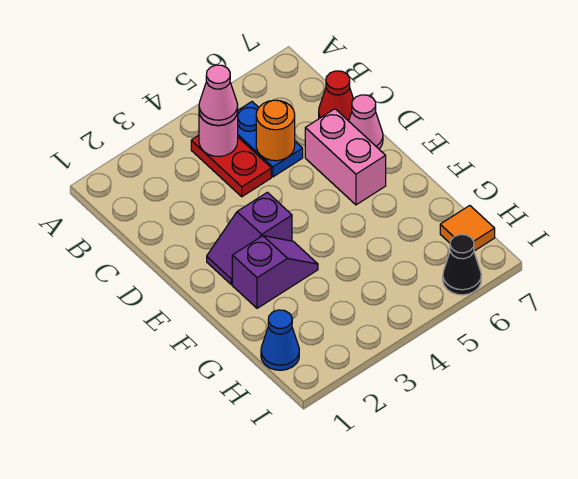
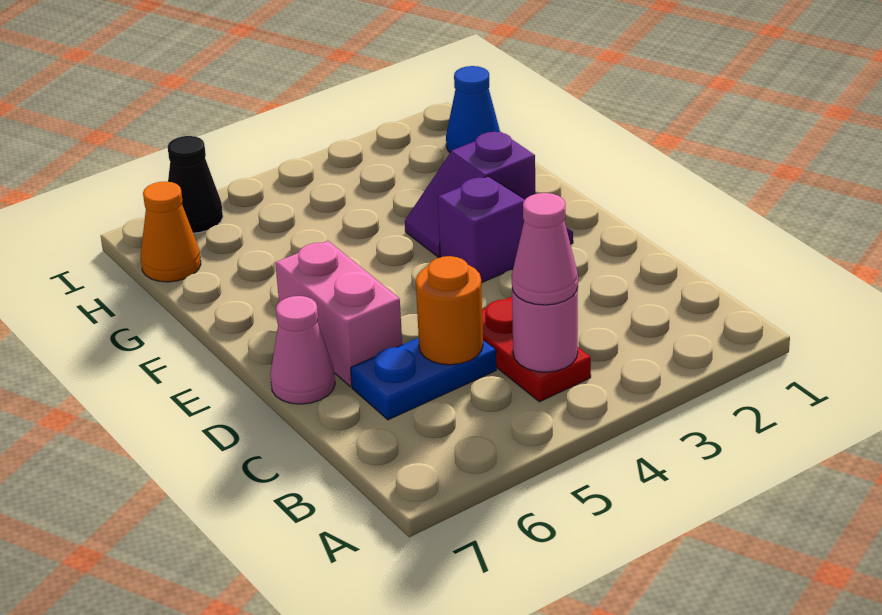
blue 1x2 plate [238,102,303,177] -> blue 1x2 plate turned to [351,338,496,420]
red 1x1 cone [319,71,354,121] -> none
orange 1x1 tile [440,206,495,251] -> orange 1x1 cone [141,181,201,282]

